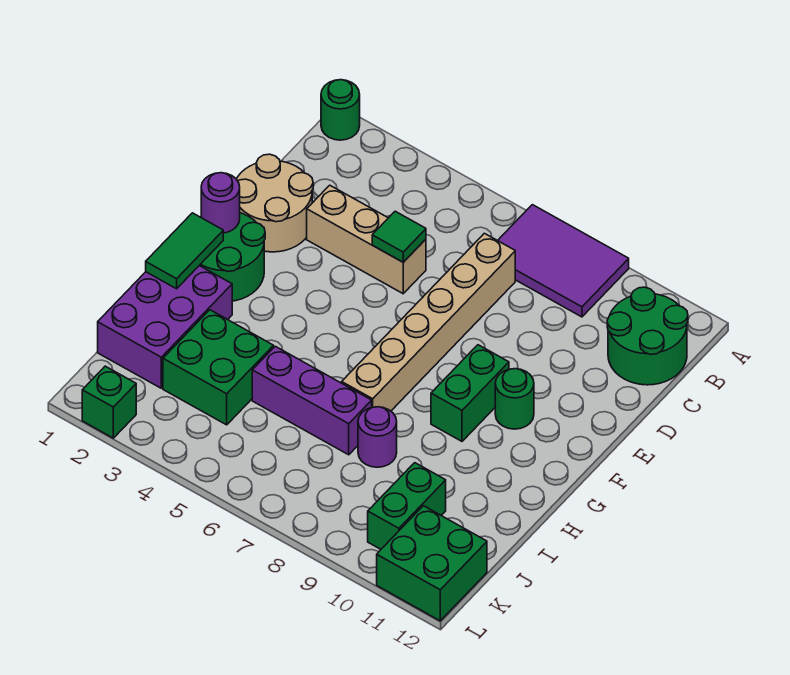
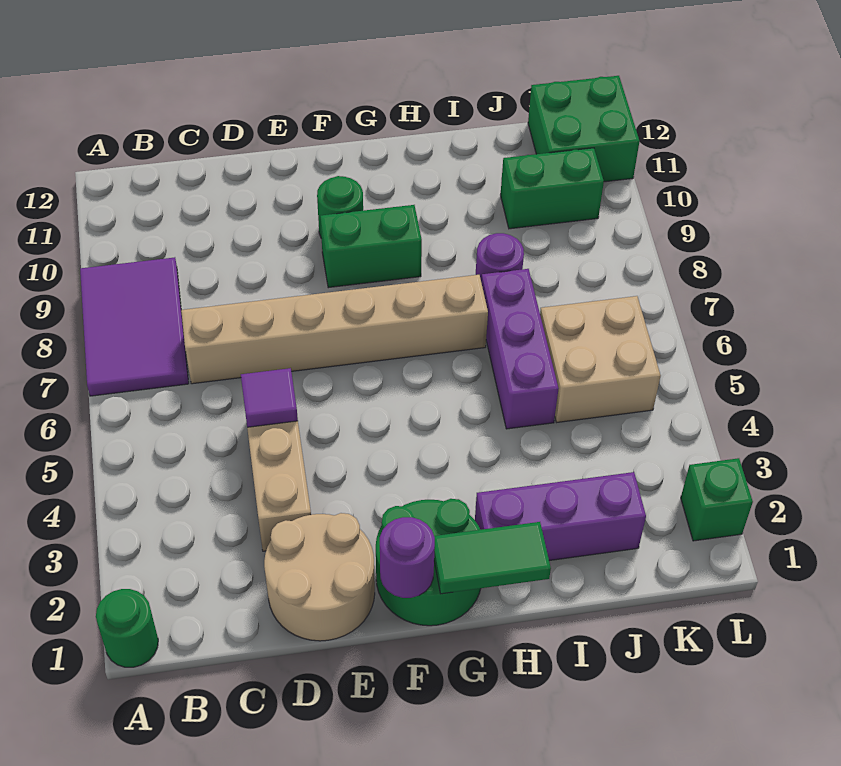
green 2x2 round brick [607,287,688,385] -> none
green 1x1 tile [372,211,426,262] -> purple 1x1 tile [241,368,298,427]
purple 2x3 brick [98,266,232,388] -> purple 1x3 brick [475,472,646,561]
green 2x2 brick [163,310,274,425] -> none
none -> tan 2x2 brick [540,296,661,422]

